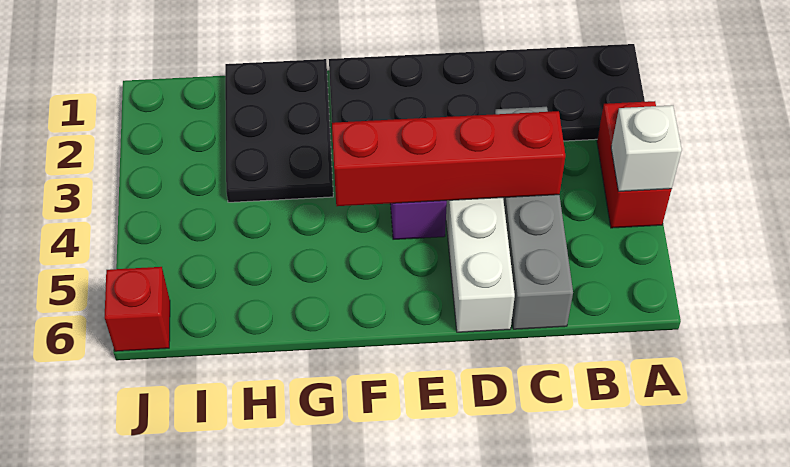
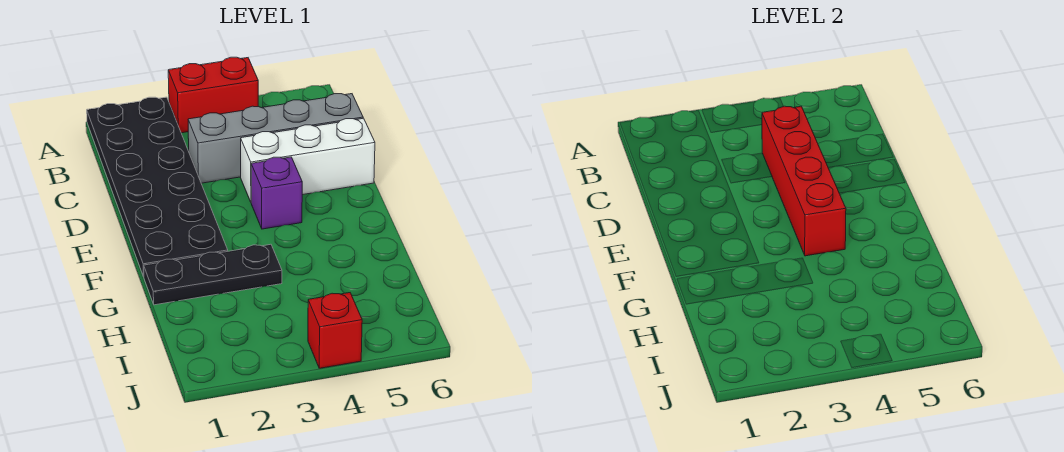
white 1x1 brick [611,105,682,191] -> none
black 2x3 plate [225,59,333,202] -> black 1x3 plate [144,244,282,305]
red 1x1 brick [105,267,170,351] -> red 1x1 brick moved to [308,293,362,368]

